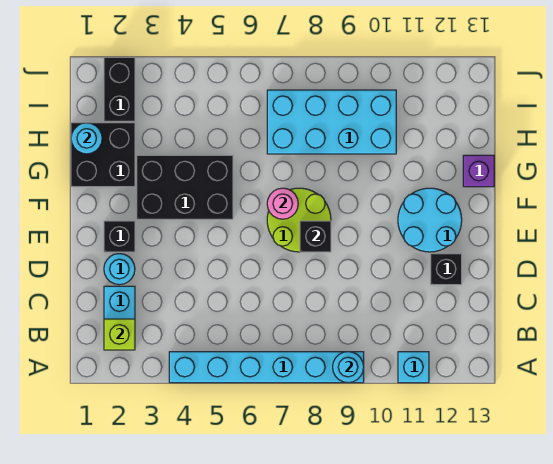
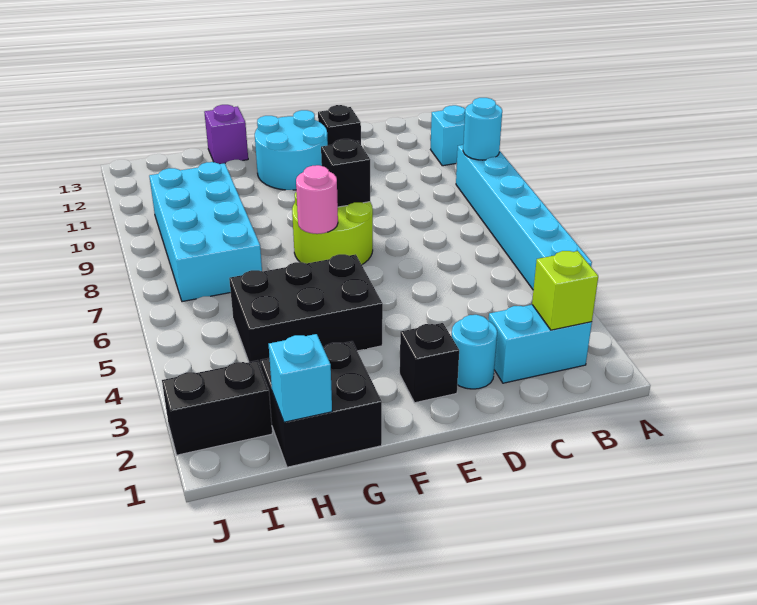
black 2x3 brick [137,155,233,219] -> black 2x3 brick turned to [229,254,383,367]
cyan 1x1 round brick [71,123,102,154] -> cyan 1x1 brick [269,334,332,422]

